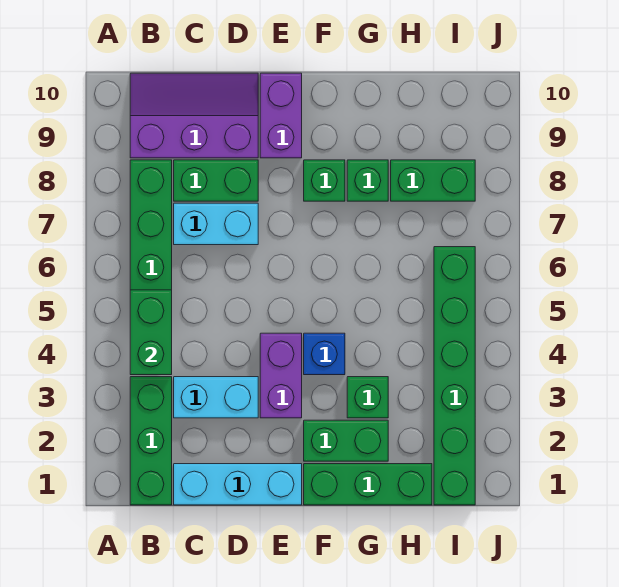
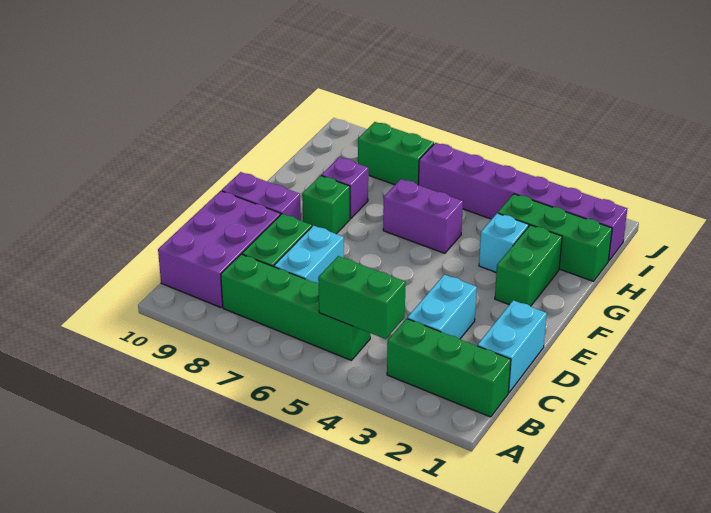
purple 2x3 slope [130,73,258,158] -> purple 2x3 brick [158,191,280,307]
cyan 1x3 brick [174,464,302,505] -> cyan 1x2 brick [477,300,547,393]
purple 1x2 brick [260,333,302,418] -> purple 1x2 brick moved to [383,179,463,253]
green 1x3 brick [304,464,432,505] -> green 1x3 brick turned to [498,194,612,281]
blue 1x1 brick [304,333,345,375] -> none
green 1x1 brick [347,377,388,418] -> cyan 1x1 brick [479,213,529,272]
green 1x1 brick [347,160,388,201] -> purple 1x1 brick [321,157,368,219]
green 1x2 brick [391,160,475,201] -> green 1x2 brick turned to [358,122,434,185]
green 1x6 brick [434,247,475,505] -> purple 1x6 brick [418,143,627,261]

